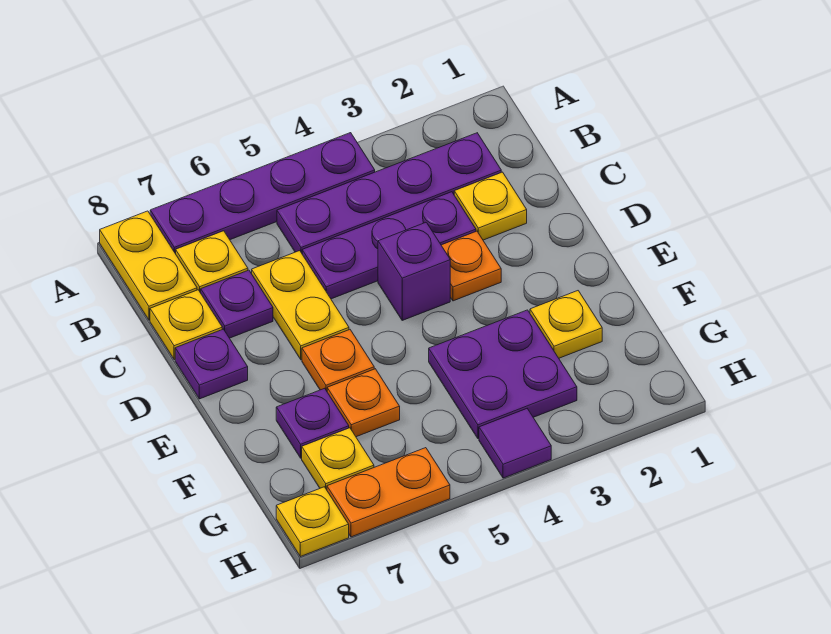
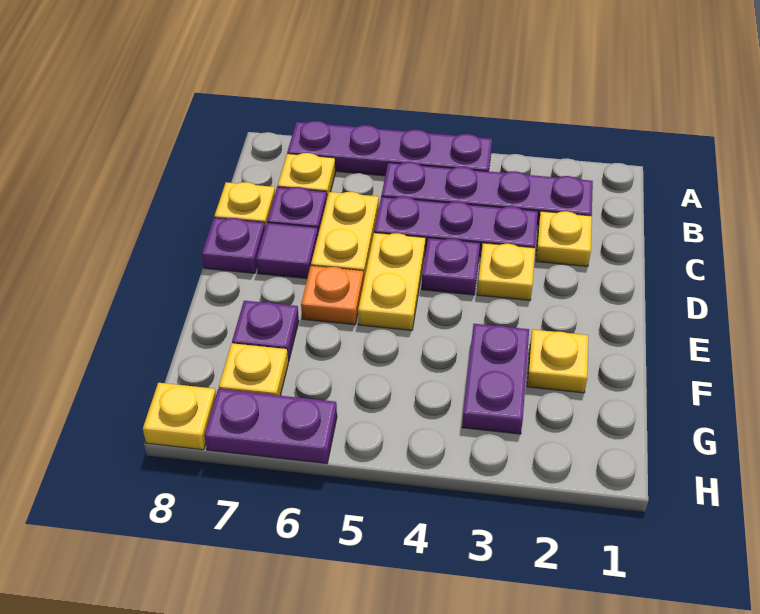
yellow 1x2 plate [100,211,197,320] -> yellow 1x2 plate moved to [358,233,425,330]
orange 1x1 plate [441,231,501,301] -> yellow 1x1 plate [477,243,535,300]
purple 1x1 brick [378,222,450,320] -> purple 1x1 plate [422,238,480,295]
purple 2x2 plate [429,310,577,439] -> purple 1x2 plate [462,324,529,434]
orange 1x1 plate [327,369,400,437] -> none
purple 1x1 tile [479,409,551,478] -> purple 1x1 tile moved to [256,223,318,278]
orange 1x2 plate [327,448,450,537] -> purple 1x2 plate [204,389,337,464]

